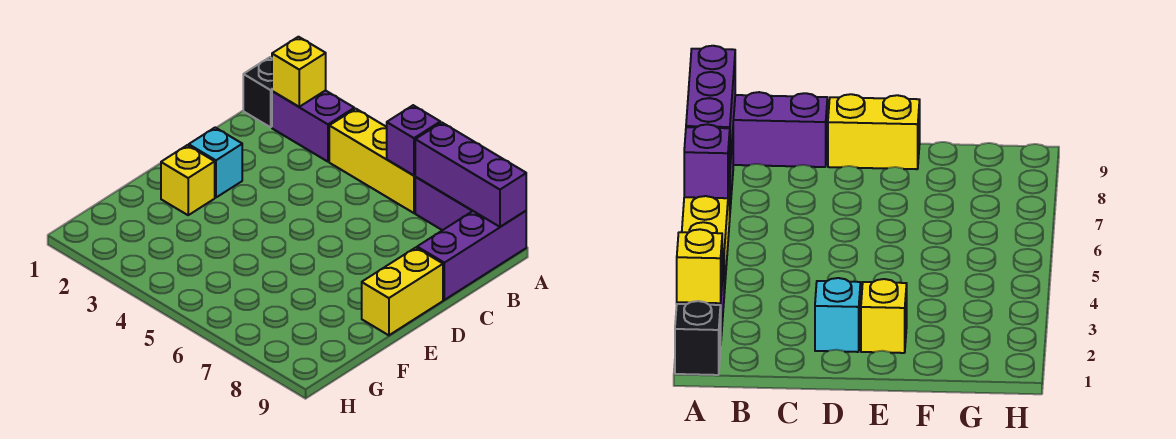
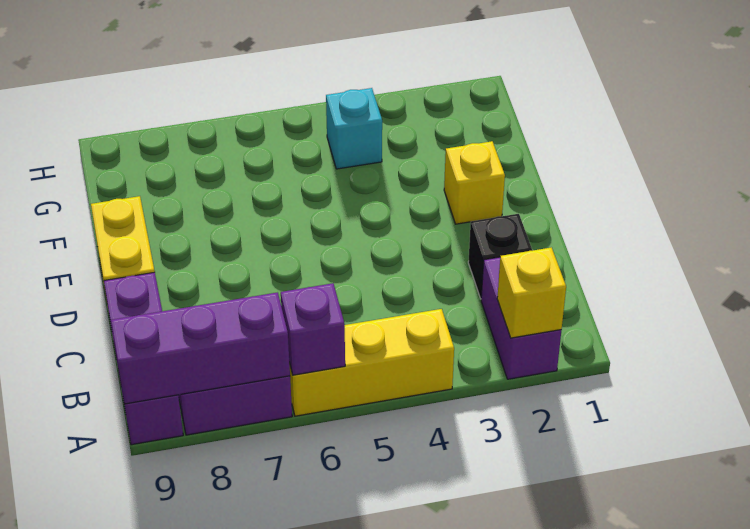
black 1x1 brick [243,57,272,127] -> black 1x1 brick moved to [468,214,532,299]
purple 1x2 brick [272,90,354,162] -> purple 1x2 brick turned to [481,257,561,379]
cyan 1x1 brick [188,128,242,198] -> cyan 1x1 brick moved to [326,88,382,169]

